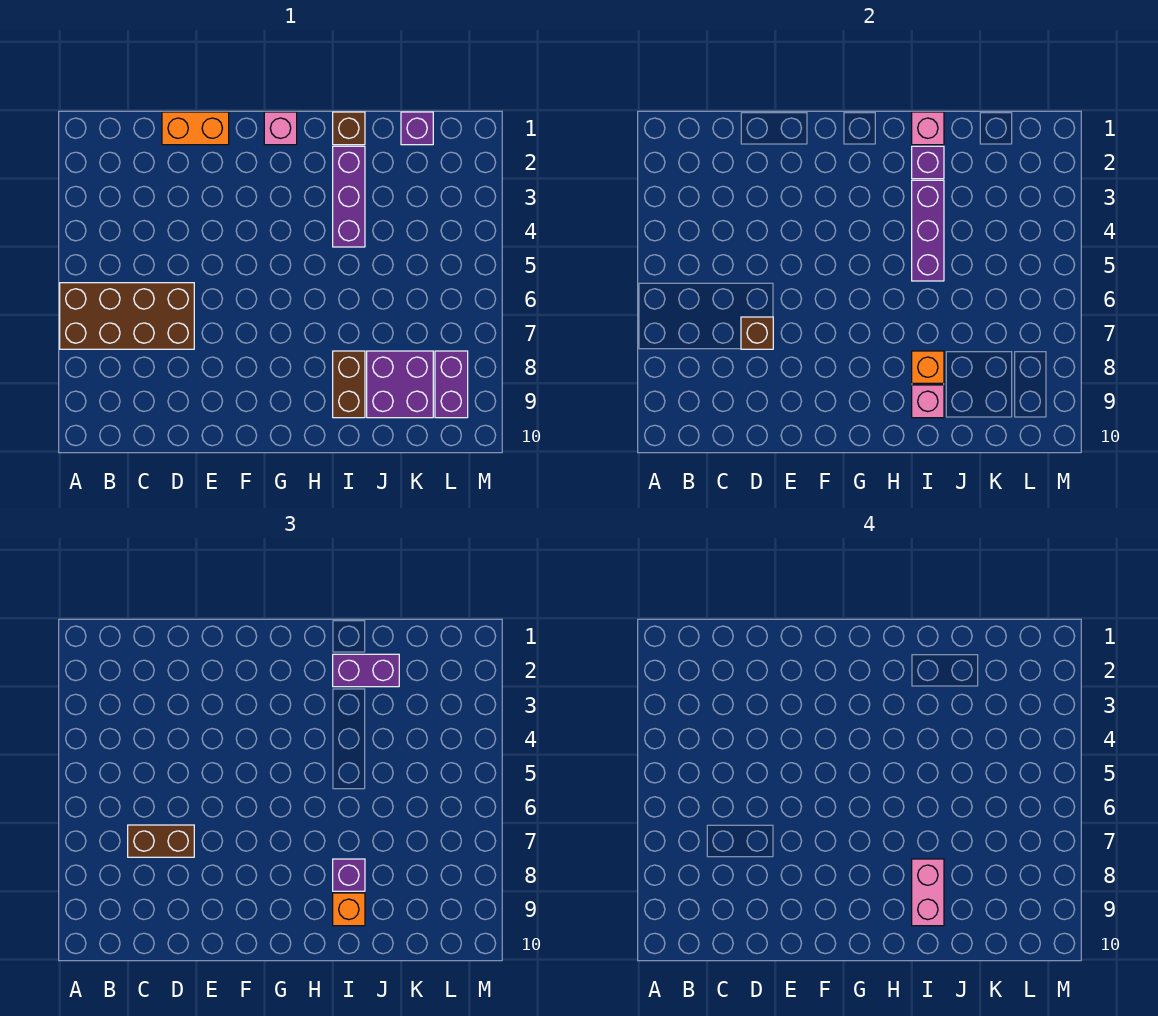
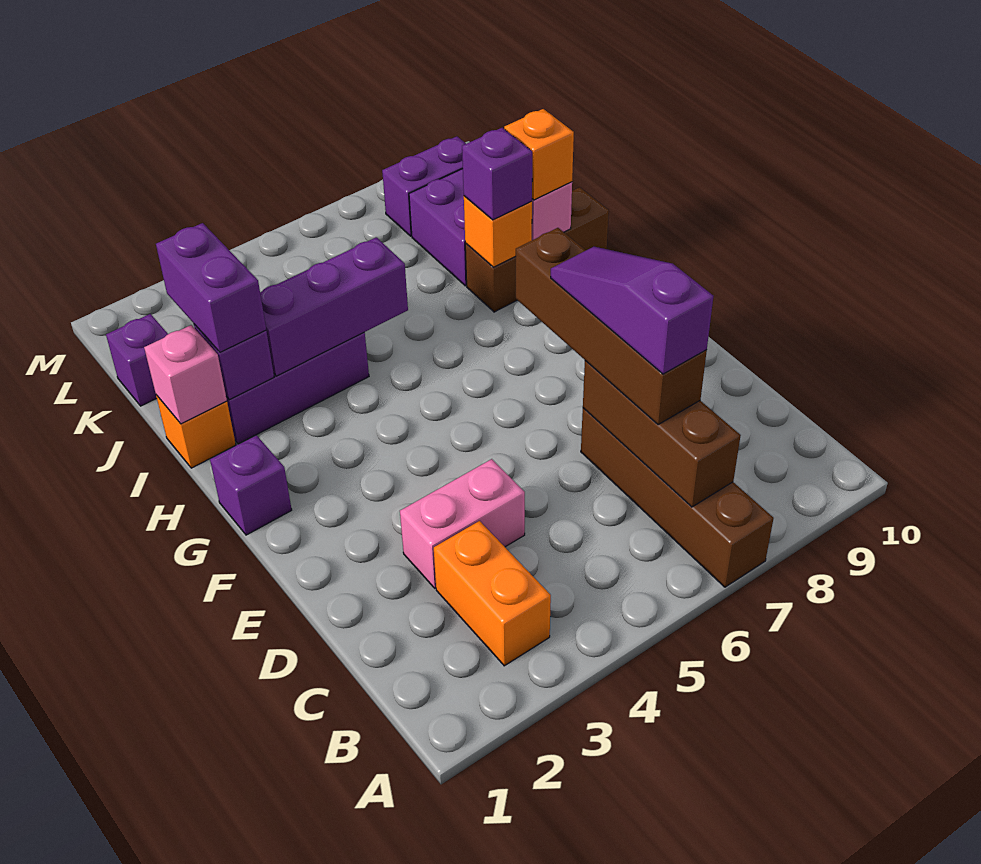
brown 2x4 brick [60,283,194,349] -> brown 1x4 brick [581,408,774,587]
brown 1x2 brick [128,825,194,857] -> brown 1x4 brick [516,228,707,425]
none -> purple 1x3 slope [551,247,713,374]
orange 1x2 brick [162,112,229,145] -> orange 1x2 brick moved to [434,521,551,666]
brown 1x1 brick [741,317,773,349] -> brown 1x3 brick [583,361,741,507]
pink 1x1 brick [264,112,297,145] -> purple 1x1 brick [210,435,292,535]
brown 1x1 brick [333,112,365,145] -> orange 1x1 brick [156,395,236,468]
brown 1x2 brick [333,351,365,418] -> brown 1x3 brick [465,187,609,312]
pink 1x2 brick [912,859,944,926] -> pink 1x2 brick moved to [400,459,525,588]

